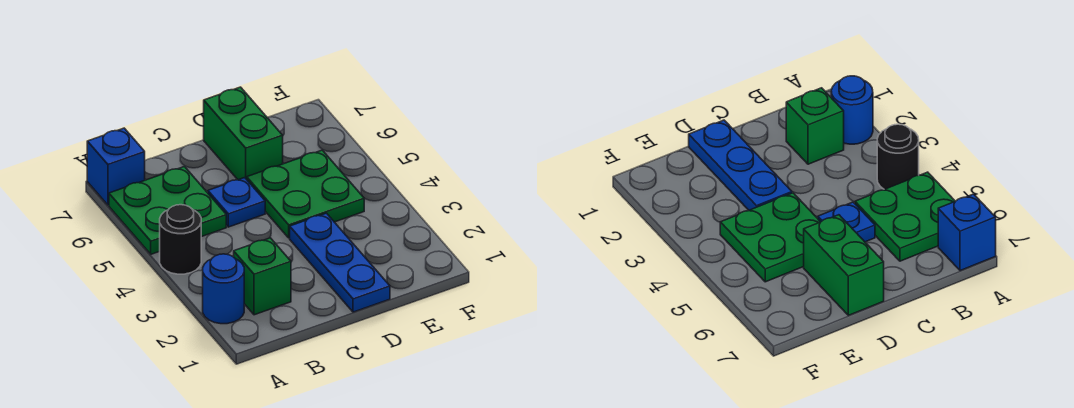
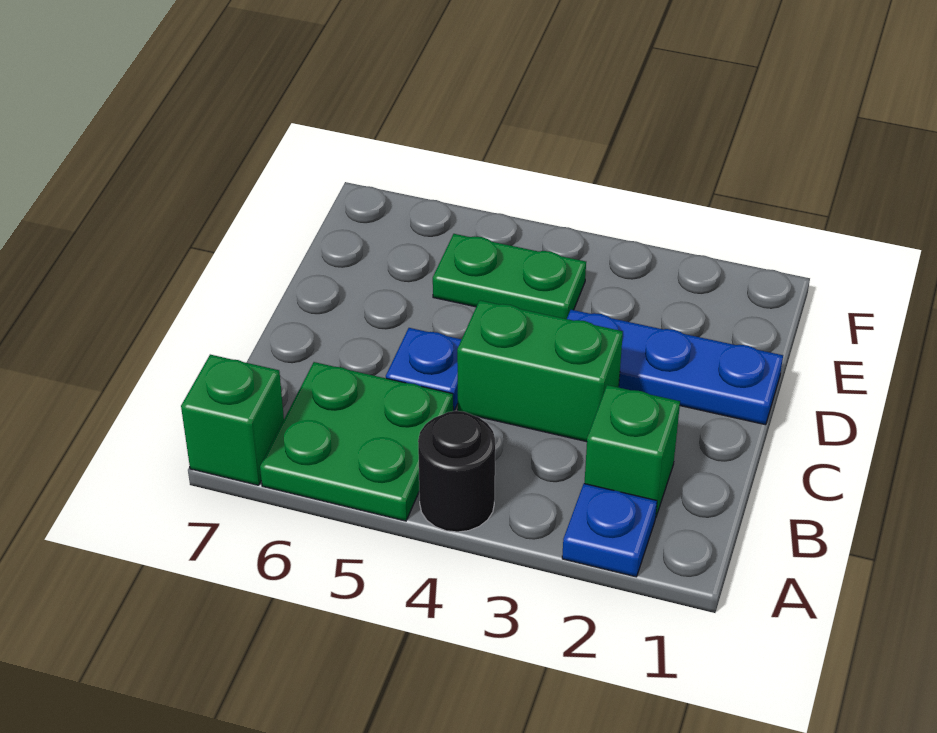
blue 1x1 round brick [203,254,244,324] -> blue 1x1 plate [562,484,657,577]
blue 1x1 brick [87,128,145,205] -> green 1x1 brick [181,355,284,485]
green 2x2 plate [247,150,364,238] -> green 1x2 plate [433,234,586,319]
green 1x2 brick [204,87,283,180] -> green 1x2 brick moved to [457,300,623,442]

